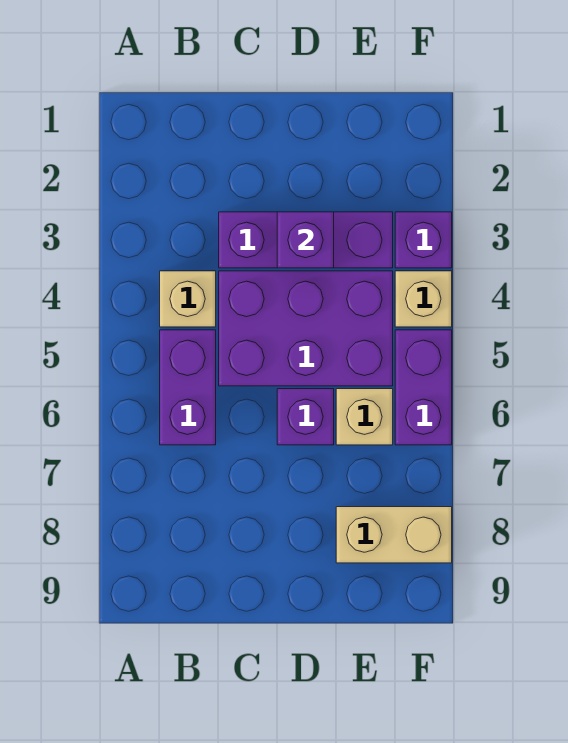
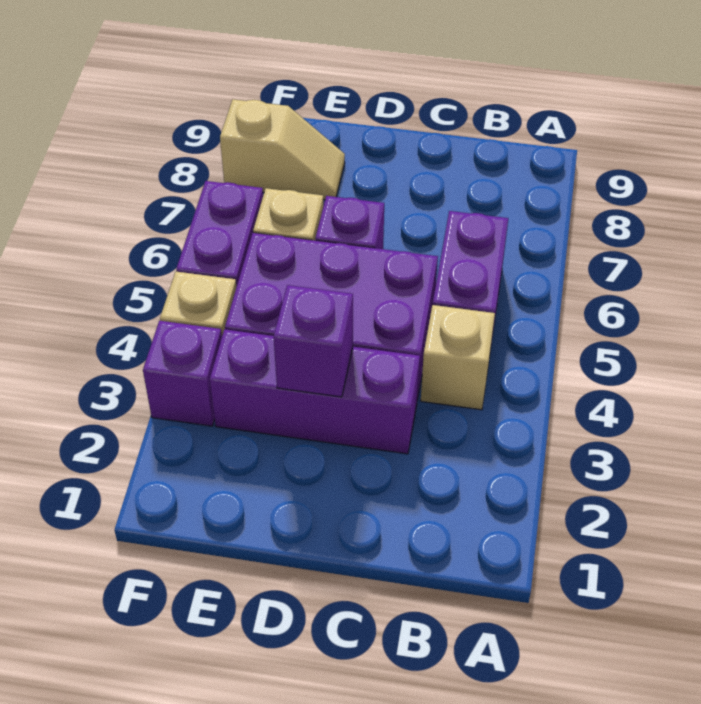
tan 1x2 brick [336,507,452,563] -> tan 1x2 slope [220,99,345,200]

